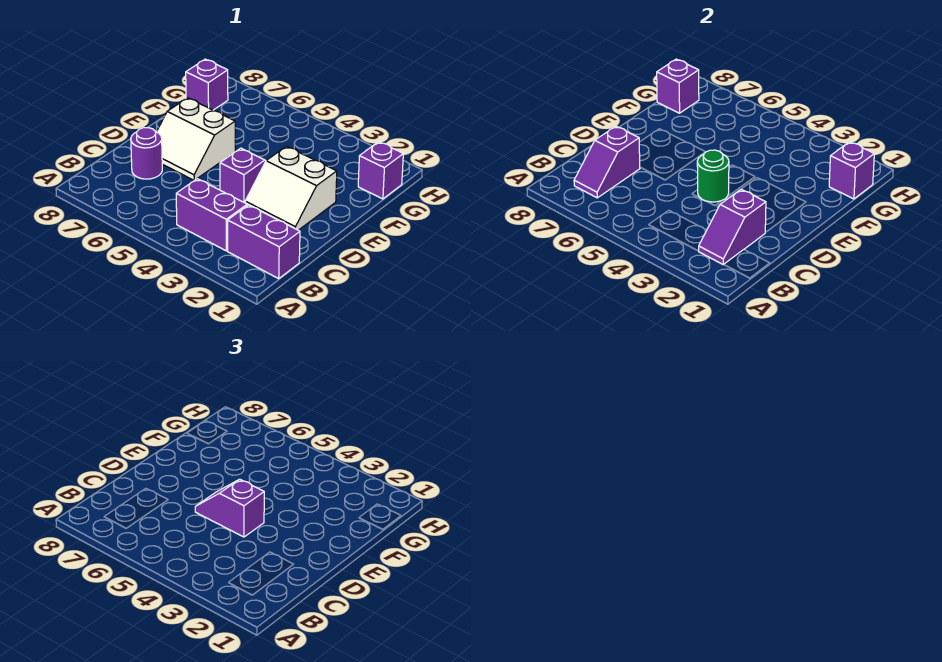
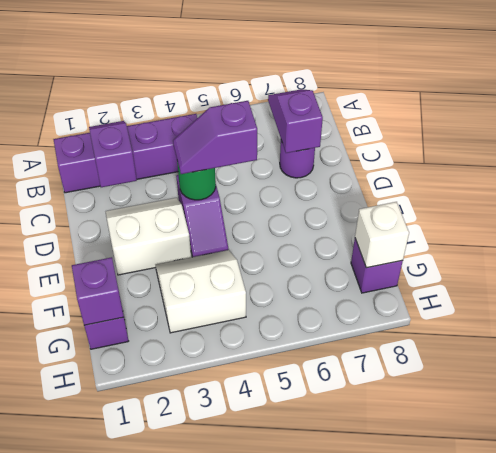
purple 1x2 slope [195,479,264,537] -> purple 1x2 slope turned to [173,101,257,174]
white 2x2 slope [157,98,235,180] -> white 2x2 slope moved to [156,250,246,333]
purple 1x1 brick [657,59,699,113] -> white 1x1 brick [355,202,409,268]

